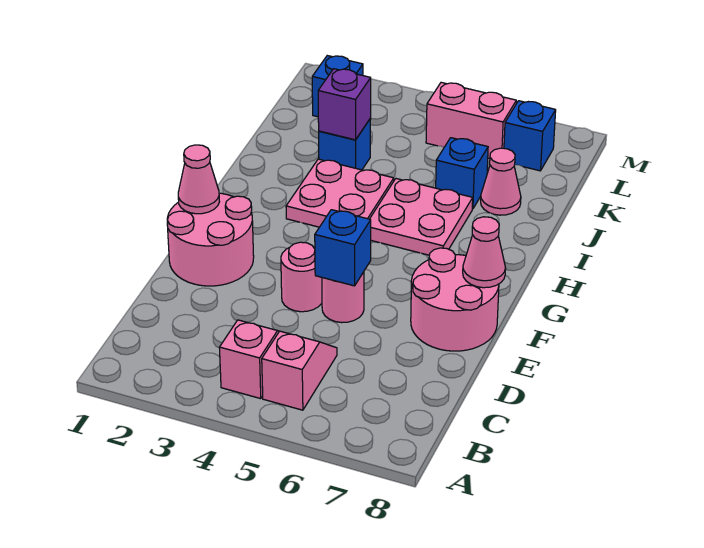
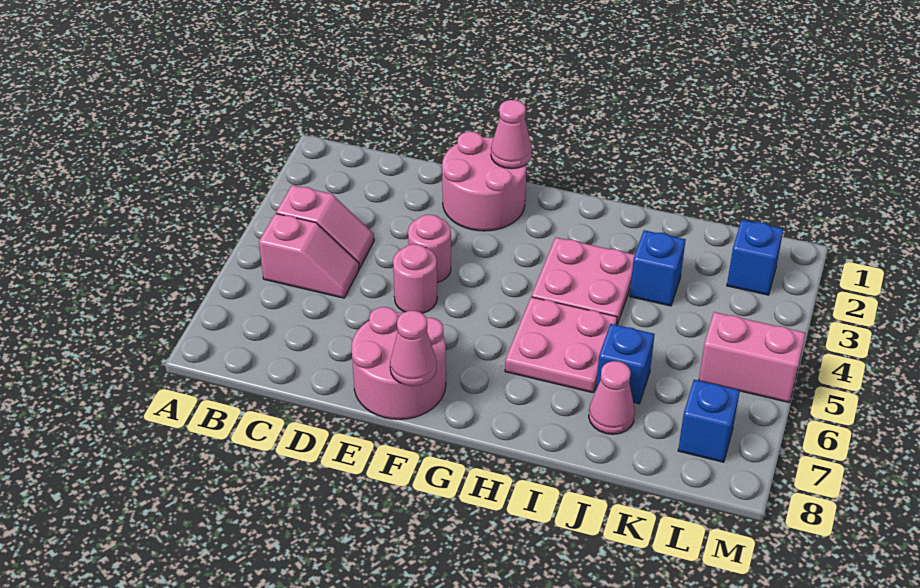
blue 1x1 brick [315,210,371,286] -> none
purple 1x1 brick [318,69,371,140] -> none
pink 1x2 brick [426,82,516,159] -> pink 1x2 brick turned to [699,312,806,403]

